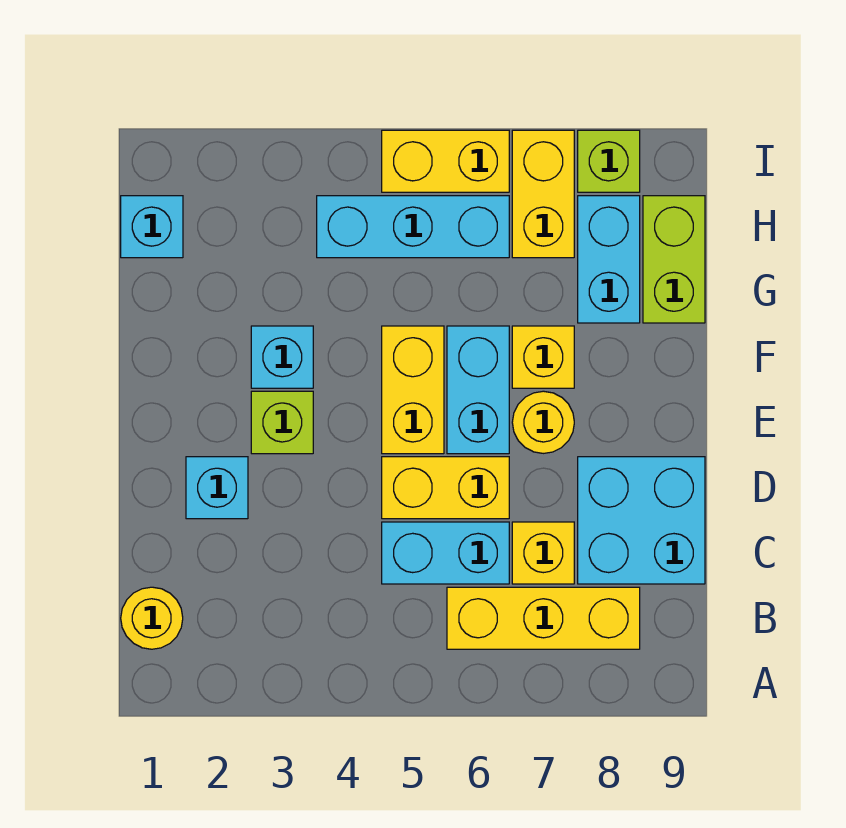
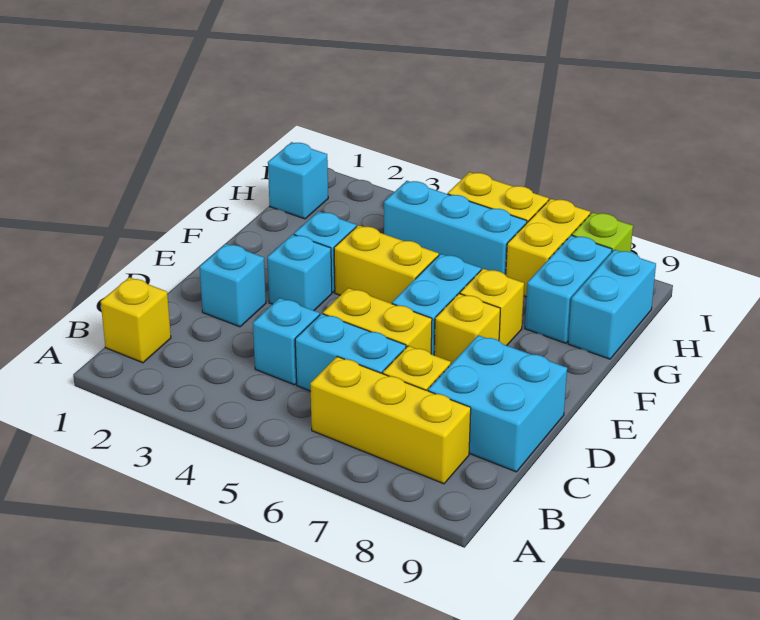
yellow 1x1 round brick [121,587,183,649] -> yellow 1x1 brick [101,277,171,363]
none -> cyan 1x1 brick [253,298,320,385]
lime 1x1 brick [251,391,313,454] -> cyan 1x1 brick [267,234,332,310]
yellow 1x2 brick [382,326,444,454] -> yellow 1x2 brick turned to [334,225,439,304]
yellow 1x1 round brick [512,391,574,453] -> yellow 1x1 brick [434,294,500,364]
lime 1x2 brick [643,196,705,323] -> cyan 1x2 brick [568,250,656,359]

